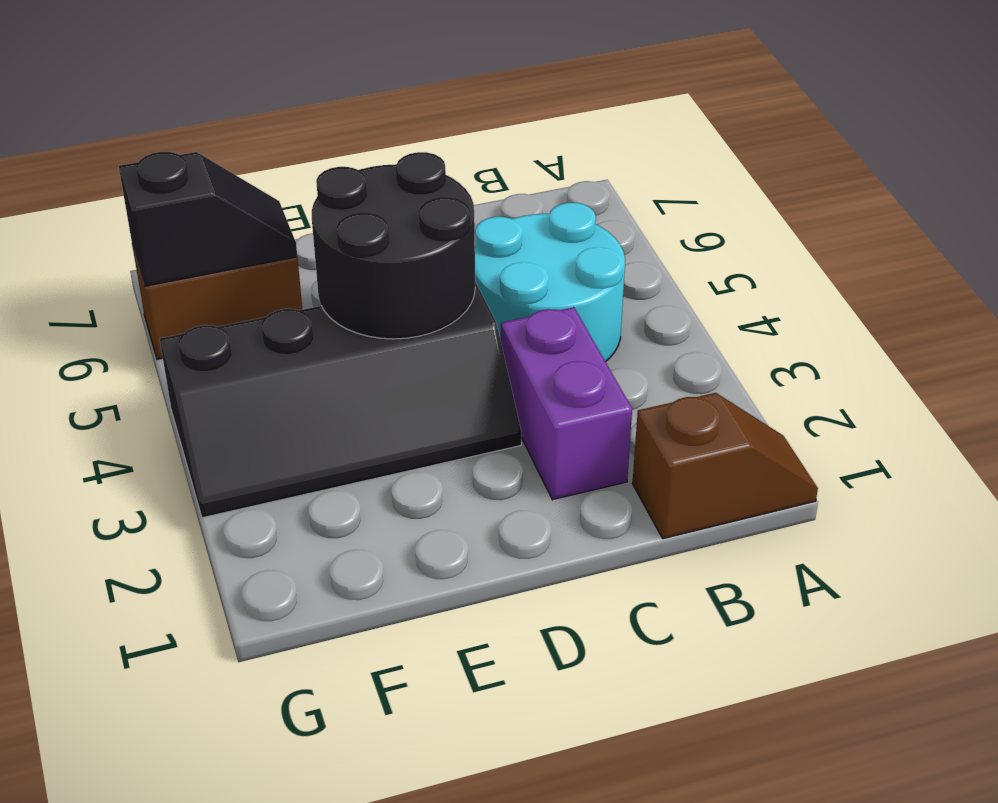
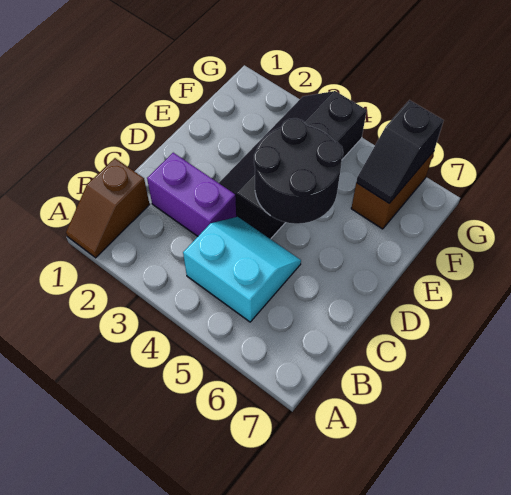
cyan 2x2 round brick [475,203,625,362] -> cyan 2x2 slope [183,217,301,322]

